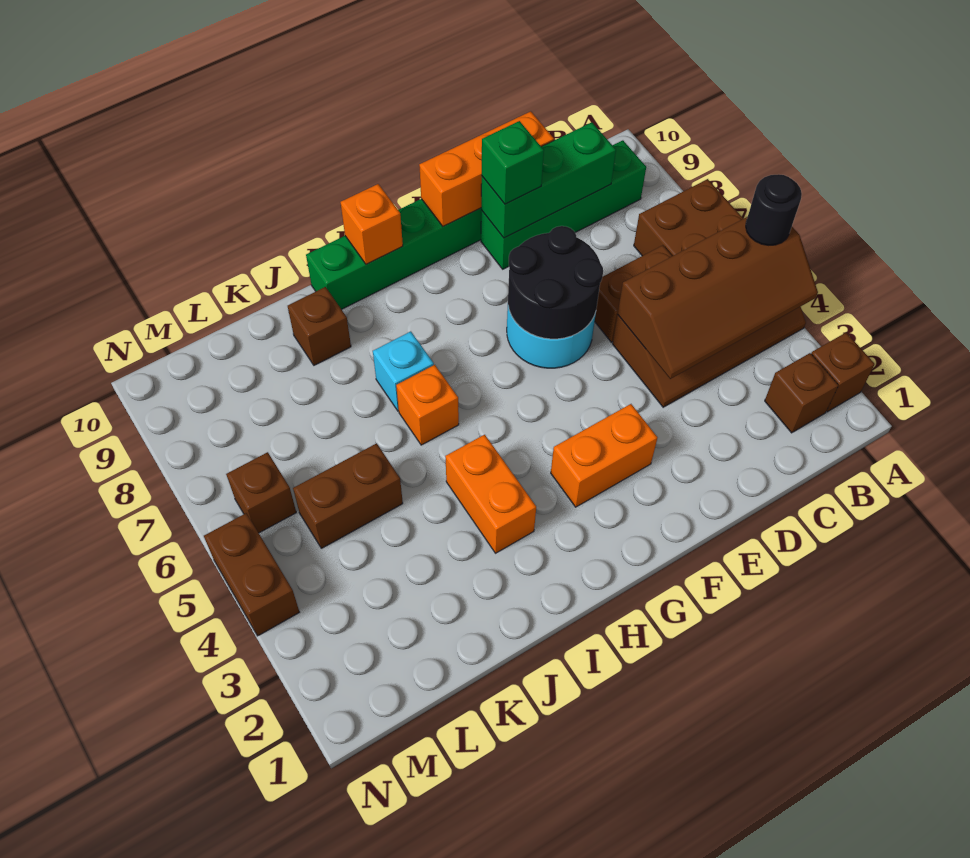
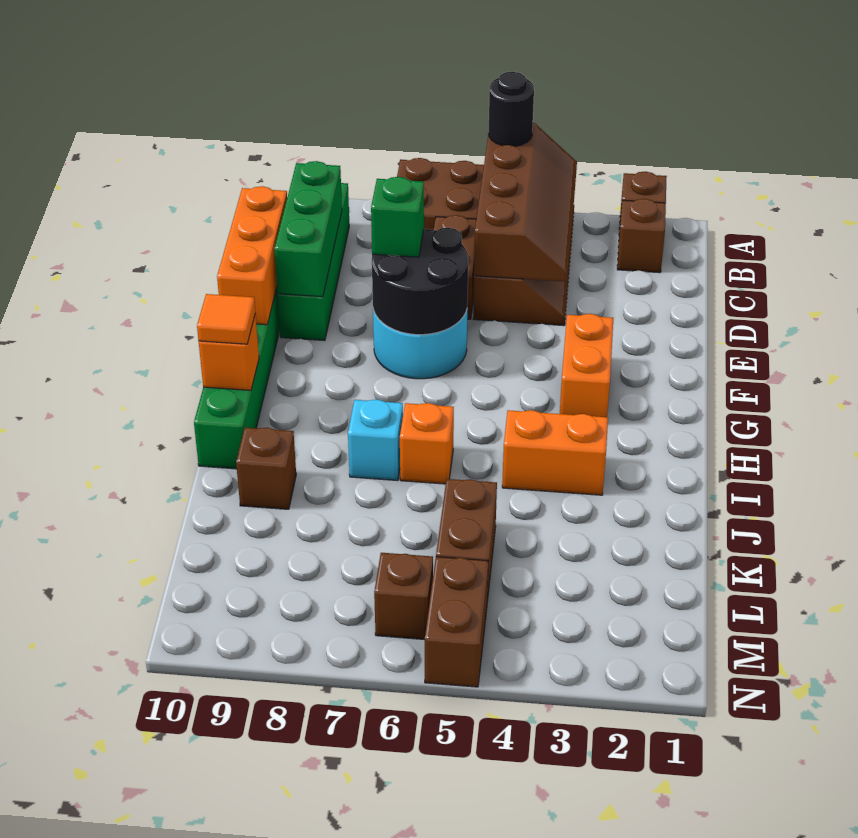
green 1x1 brick [482,121,544,204] -> green 1x1 brick moved to [371,177,424,257]
none -> orange 1x1 tile [197,294,255,344]
brown 1x2 brick [204,513,299,636] -> brown 1x2 brick turned to [425,557,488,687]

